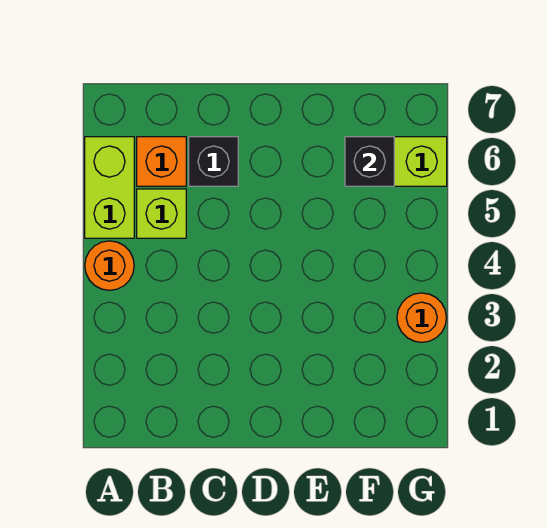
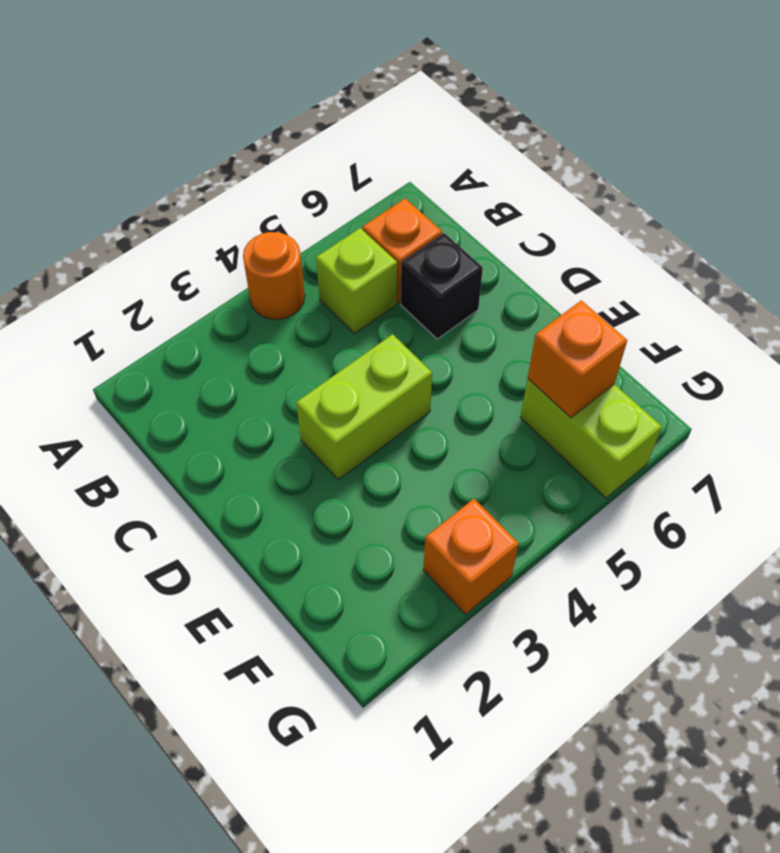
lime 1x2 brick [85,137,134,238] -> lime 1x2 brick moved to [296,334,432,480]
black 1x1 brick [345,137,394,186] -> orange 1x1 brick [528,300,627,418]
orange 1x1 round brick [397,293,446,342] -> orange 1x1 brick [423,499,519,614]

